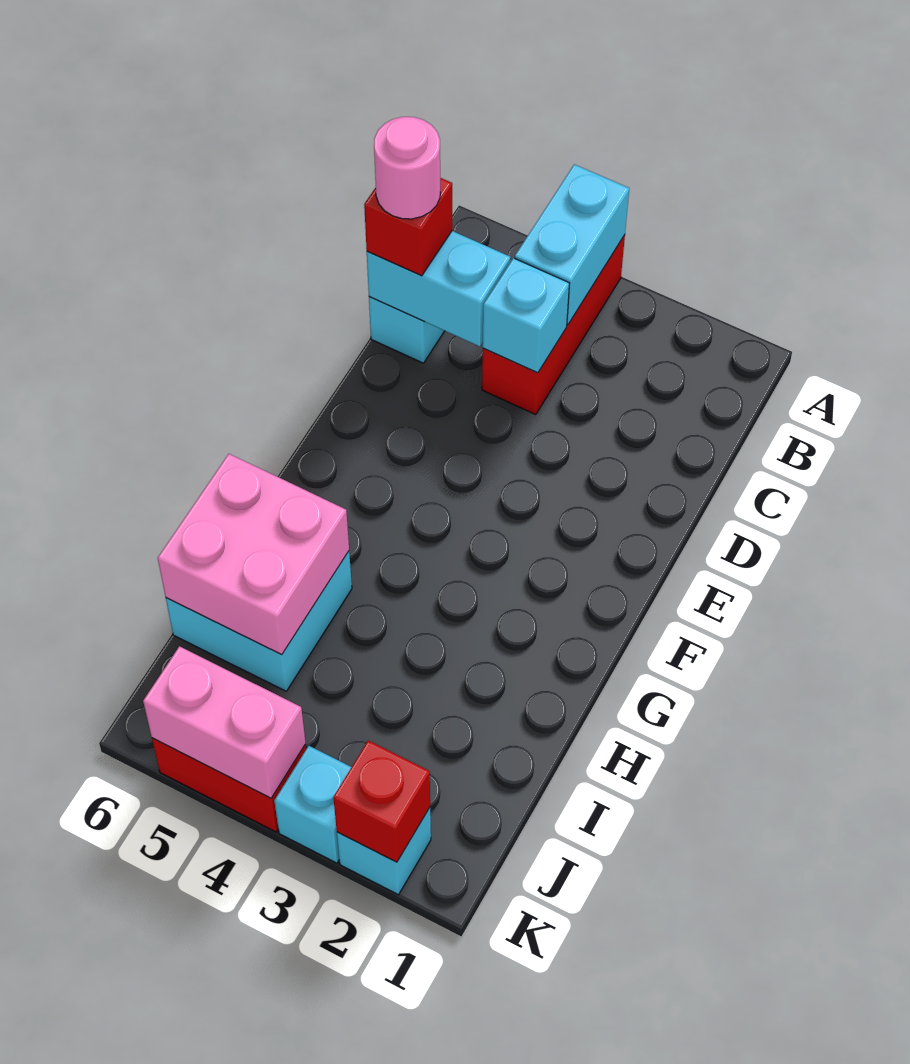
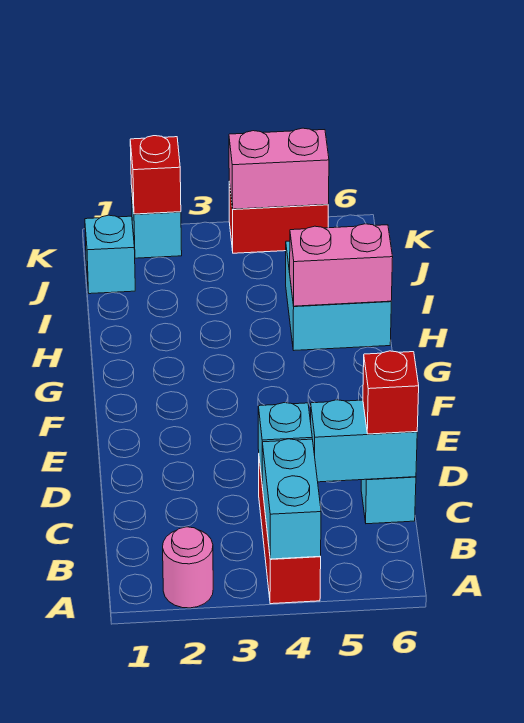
pink 1x1 round brick [374,117,440,219] -> pink 1x1 round brick moved to [163,527,213,608]
pink 2x2 brick [158,454,349,655] -> pink 1x2 brick [290,224,393,306]
cyan 1x1 brick [274,746,351,863] -> cyan 1x1 brick moved to [85,215,135,294]

